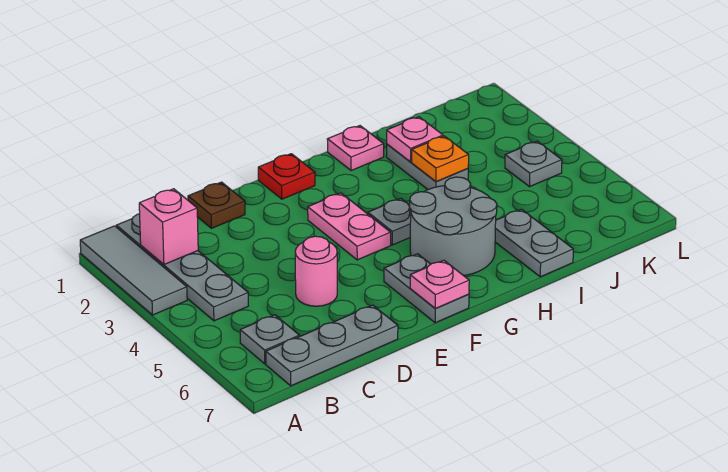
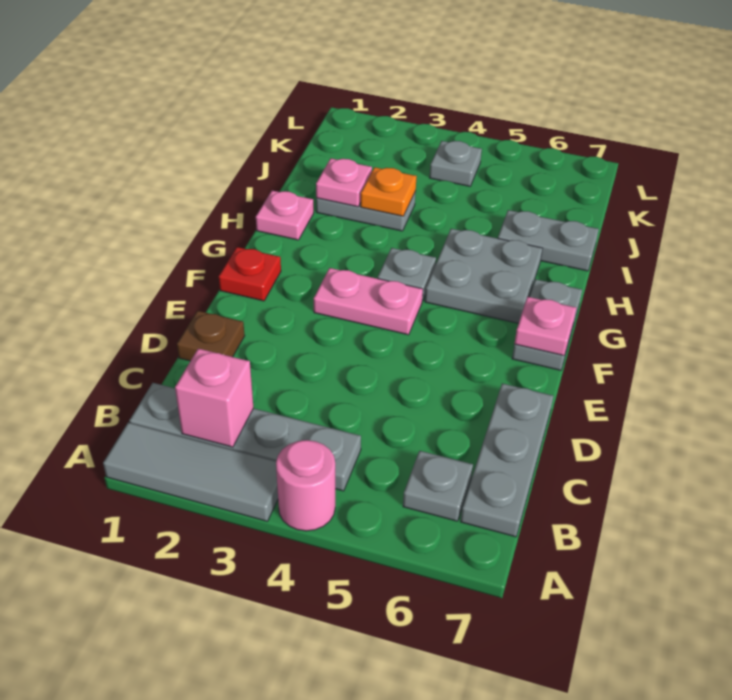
pink 1x1 round brick [295,236,337,306] -> pink 1x1 round brick moved to [276,440,335,531]
grey 1x2 plate [384,254,469,323] -> grey 1x2 plate turned to [512,279,582,370]
grey 2x2 round brick [410,177,497,276] -> grey 2x2 plate [425,229,542,323]

